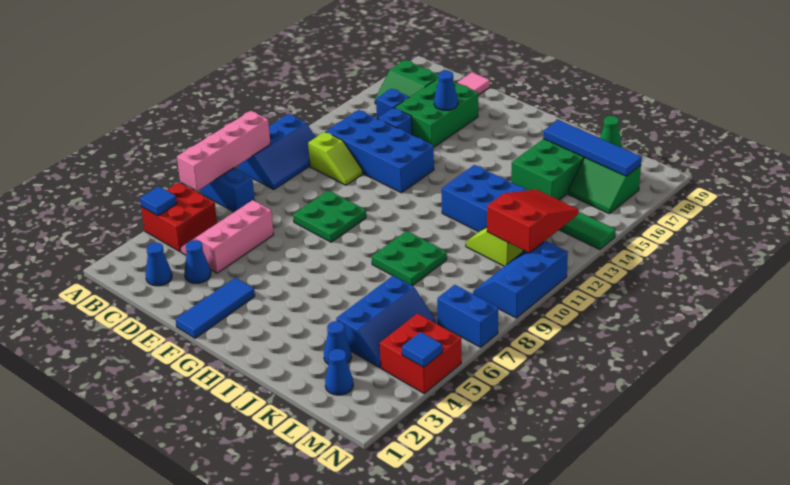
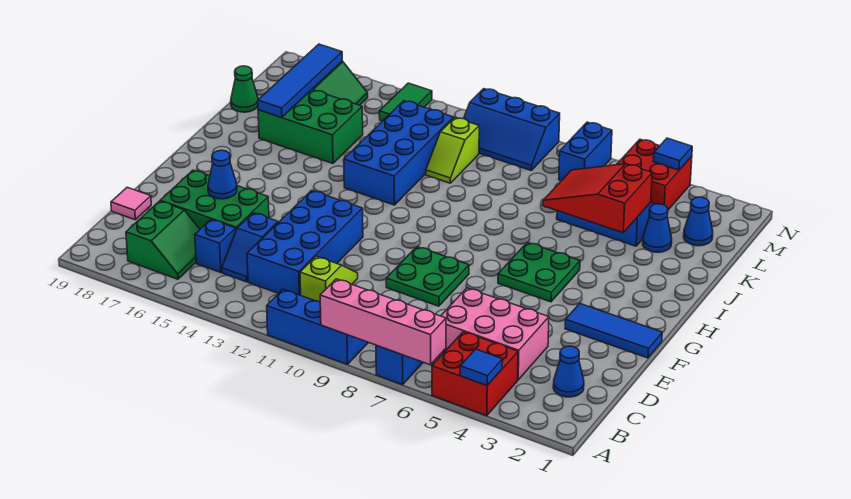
pink 2x3 slope [180,200,274,273] -> pink 2x3 brick [441,288,549,380]
blue 1x1 cone [184,240,211,283] -> none
green 2x2 plate [372,231,447,286] -> green 2x2 plate moved to [498,242,580,302]
red 2x3 slope [487,189,579,253] -> red 2x3 slope moved to [543,164,652,233]

